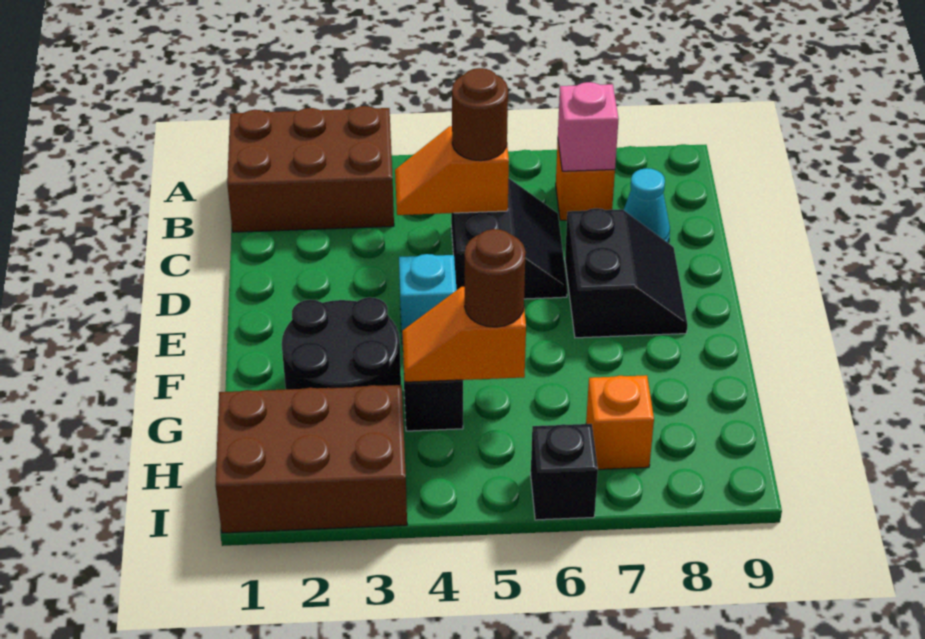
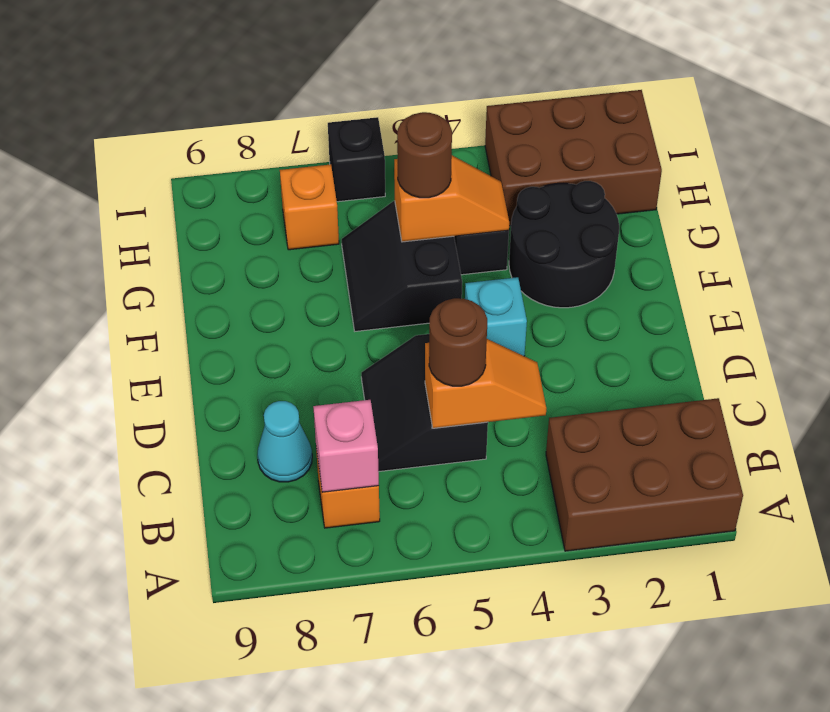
black 2x2 slope [565,208,688,338] -> black 2x2 slope moved to [342,201,462,331]

